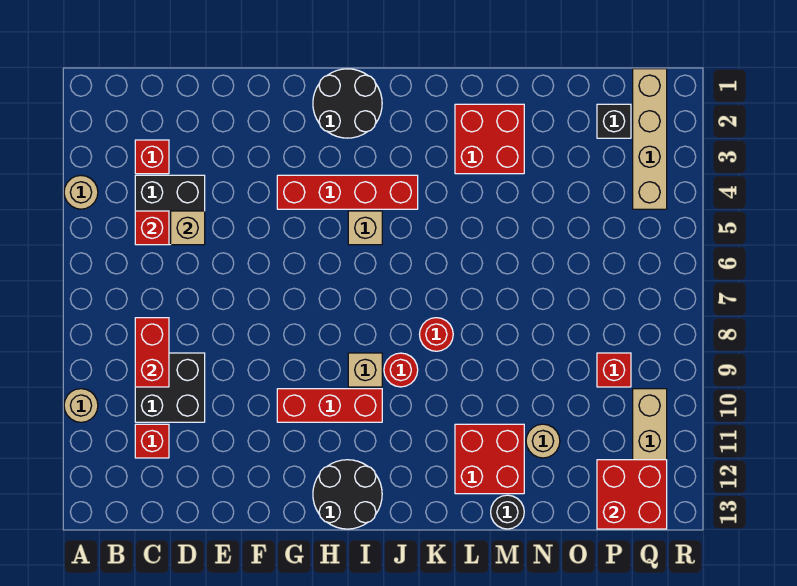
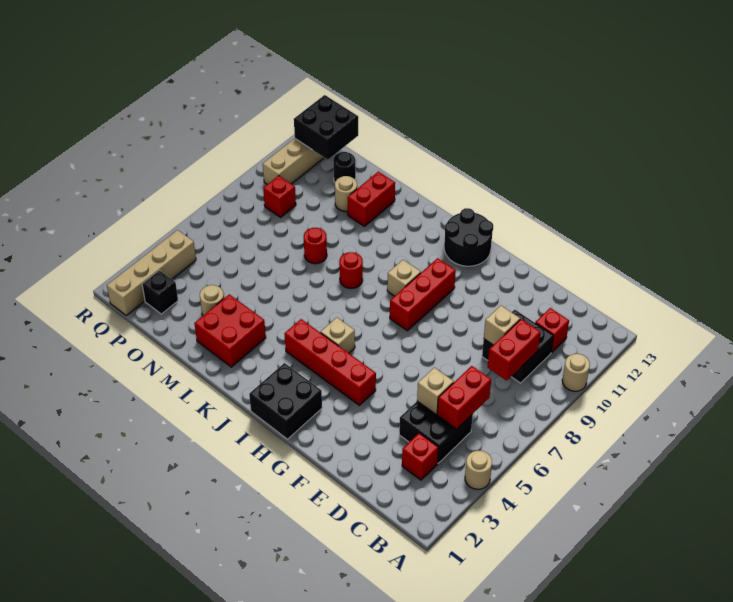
red 1x1 brick [135,211,169,245] -> red 1x2 brick [437,366,491,429]
none -> tan 1x1 brick [484,306,520,345]
red 1x3 brick [277,389,382,422] -> red 1x3 brick turned to [390,258,456,331]
black 2x2 round brick [313,69,382,138] -> black 2x2 brick [249,363,322,439]
red 1x1 round brick [384,353,418,387] -> red 1x1 round brick moved to [304,228,327,264]
red 2x2 brick [455,424,524,494] -> red 1x2 brick [348,172,395,226]
black 1x1 round brick [491,495,524,529] -> black 1x1 round brick moved to [333,152,356,182]
none -> tan 1x1 round brick [200,285,224,315]
red 2x2 brick [597,460,667,529] -> black 2x2 brick [294,95,358,160]

